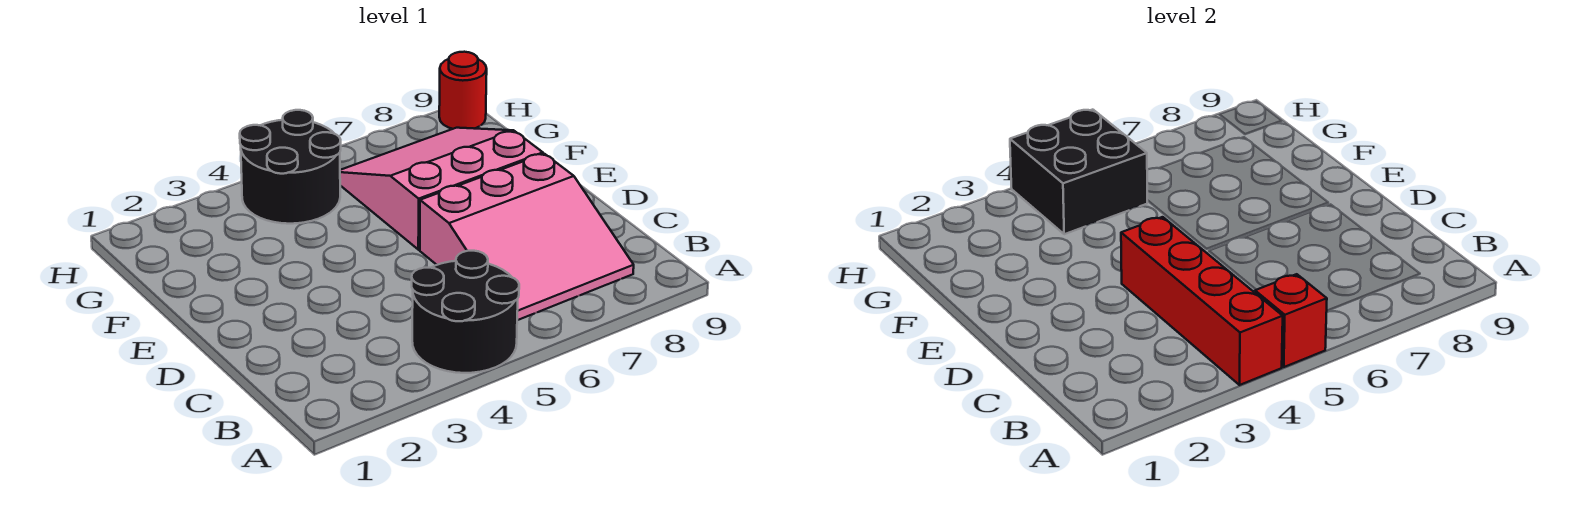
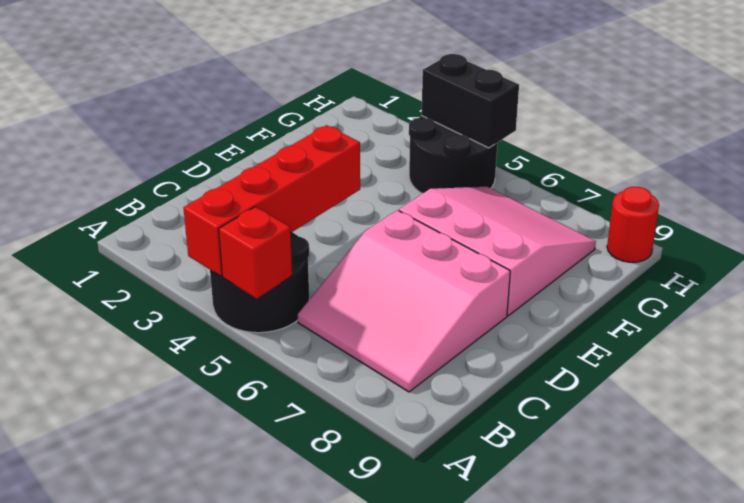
black 2x2 brick [1010,110,1147,234] -> black 1x2 brick [422,54,519,148]

